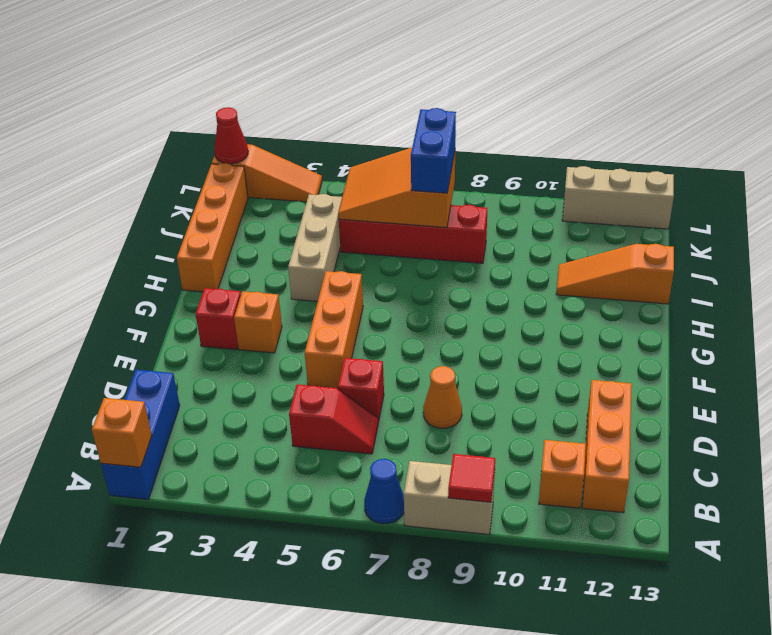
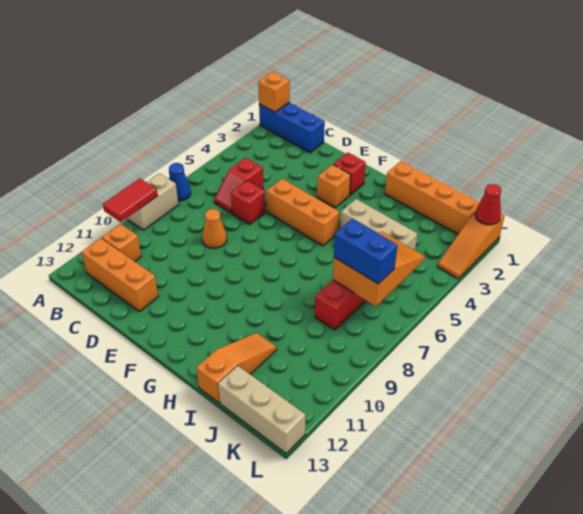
red 1x1 tile [448,454,495,502] -> red 1x2 tile [103,179,158,222]
tan 1x3 brick [562,166,674,229] -> tan 1x3 brick turned to [218,366,306,454]

